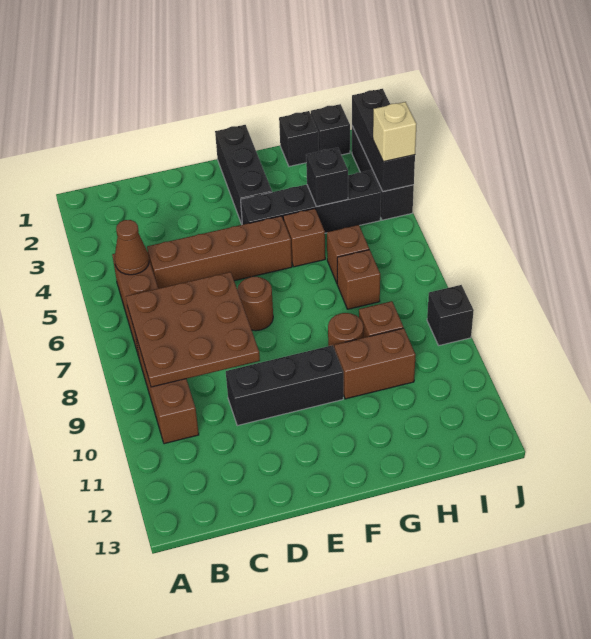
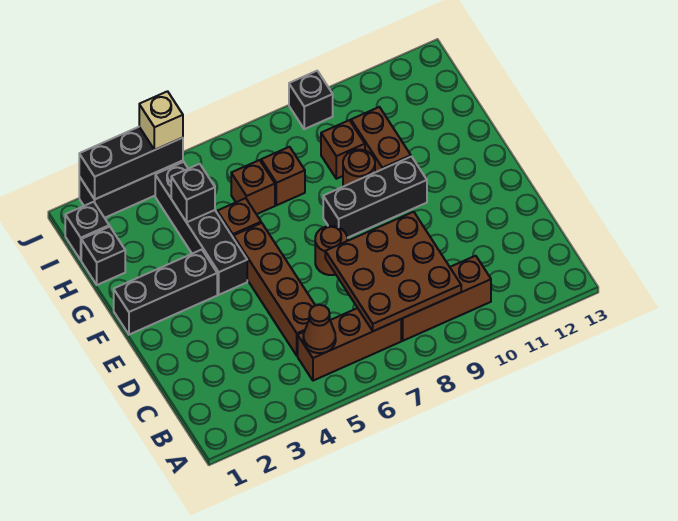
black 1x3 brick [226,345,343,426] -> black 1x3 brick turned to [323,157,427,238]

